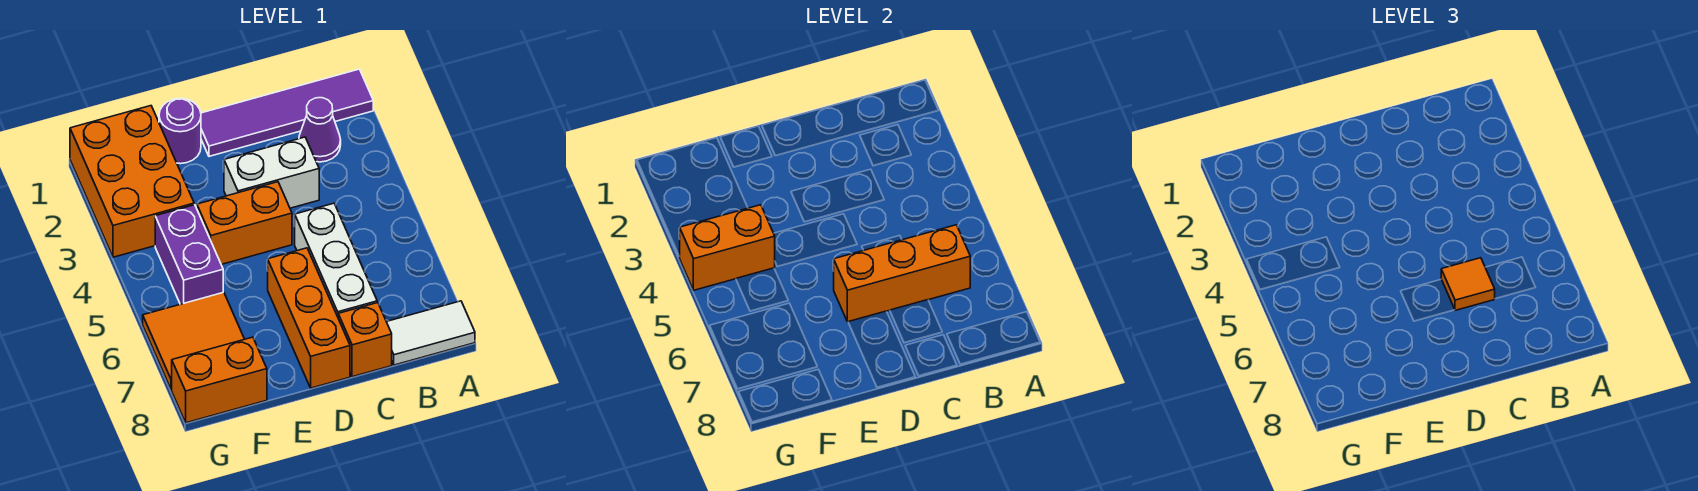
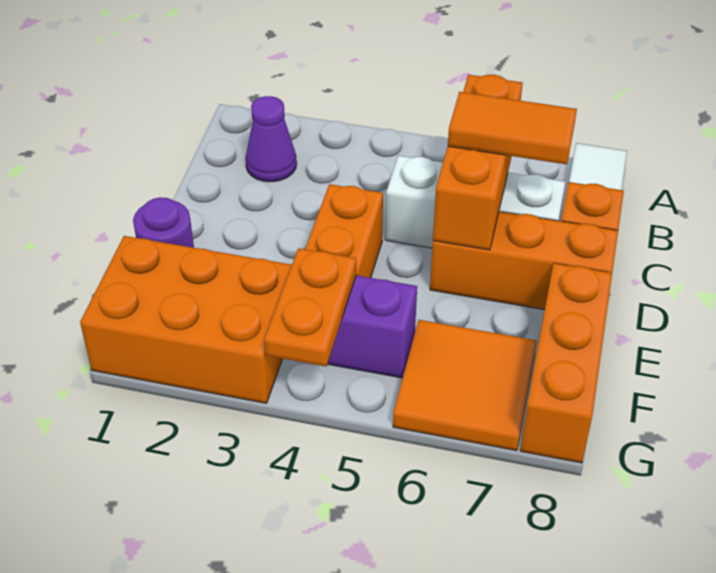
purple 1x4 tile [201,69,373,156] -> none
white 1x2 brick [224,137,319,208] -> none
orange 1x1 tile [1441,258,1495,310] -> orange 1x2 tile [448,92,577,164]
orange 1x2 brick [679,205,775,290] -> orange 1x2 plate [264,248,356,366]
orange 1x2 brick [172,337,267,423] -> orange 1x3 brick [520,263,612,463]

